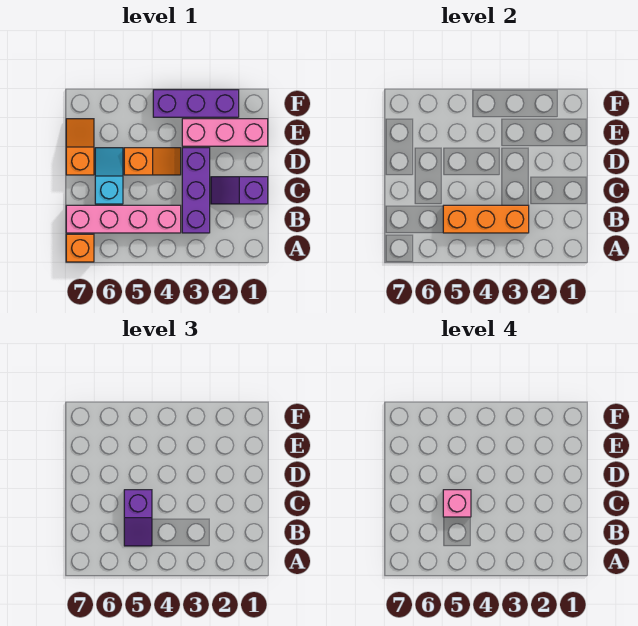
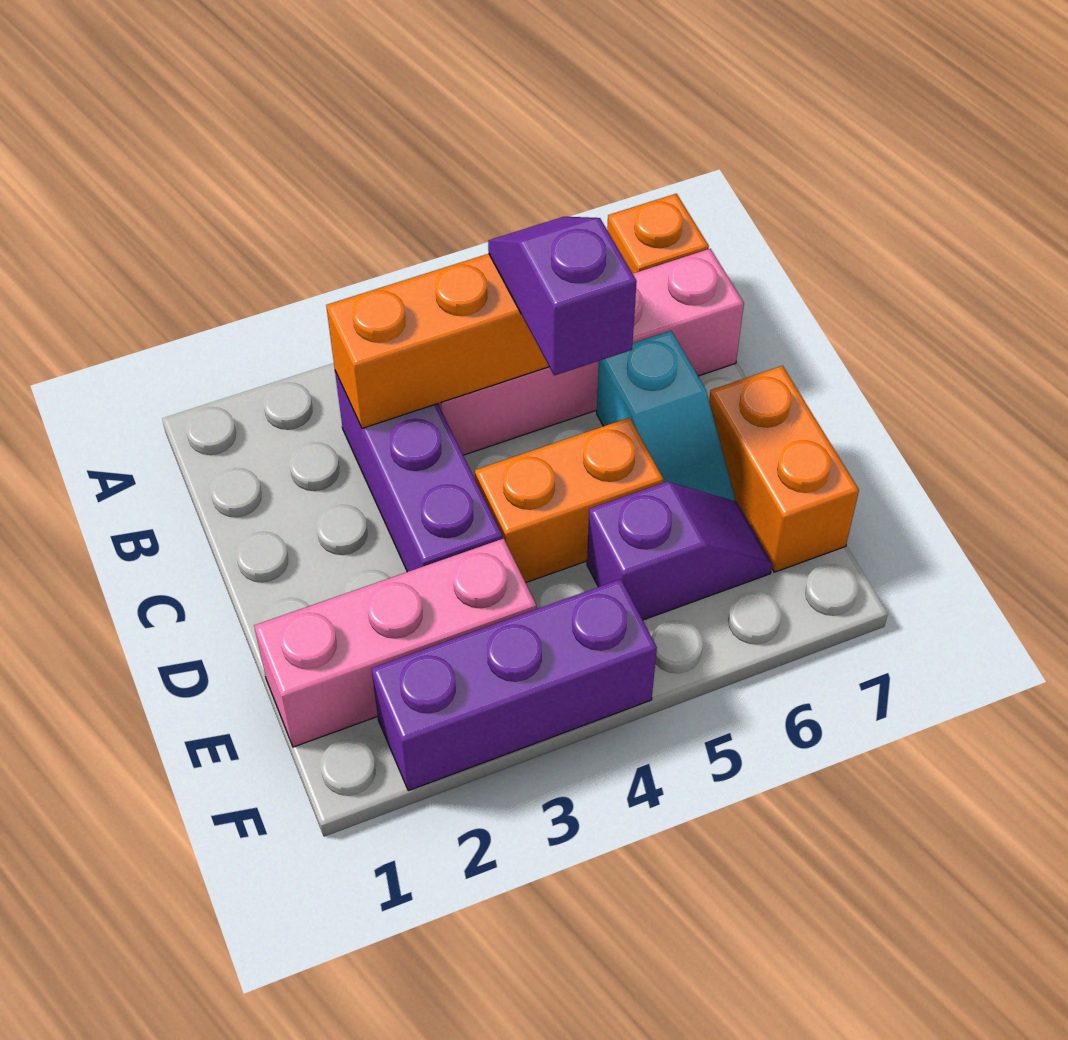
purple 1x2 slope [211,177,268,204] -> purple 1x2 slope moved to [587,482,772,620]
pink 1x1 brick [443,490,471,517] -> none
orange 1x2 slope [124,148,181,175] -> orange 1x2 brick [475,418,664,583]
orange 1x2 slope [66,119,94,175] -> orange 1x2 brick [709,366,859,572]

